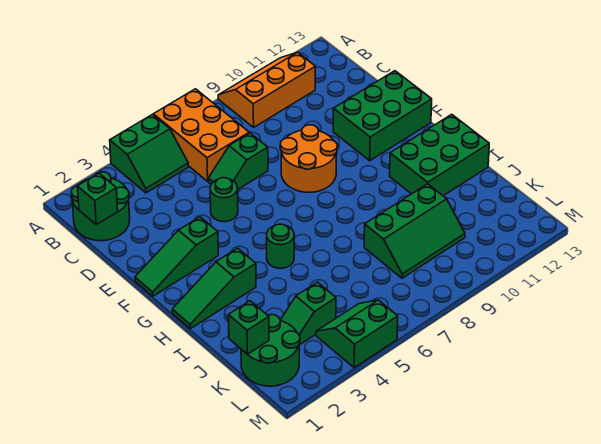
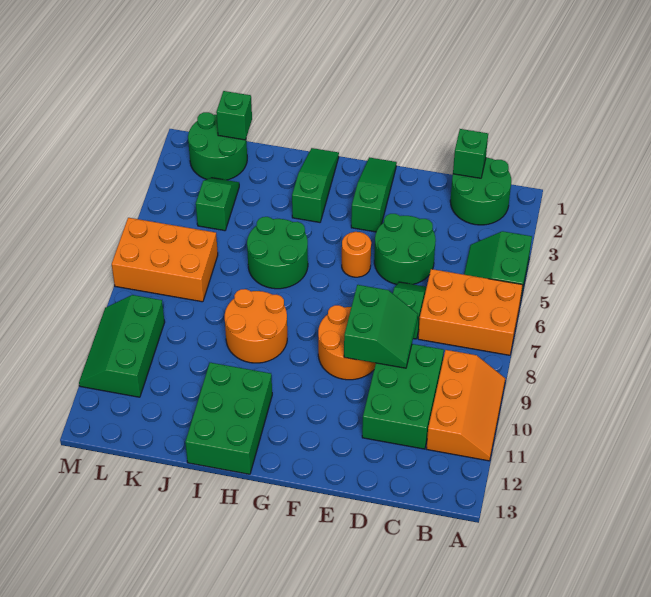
green 1x1 round brick [210,178,238,222] -> green 2x2 round brick [374,214,436,284]
green 2x3 brick [333,71,432,161] -> green 2x3 brick moved to [362,344,444,449]
none -> orange 1x1 round brick [342,232,371,277]
green 1x1 round brick [267,224,294,268] -> green 2x2 round brick [247,217,308,289]
none -> orange 2x2 round brick [225,289,287,363]
green 2x3 slope [364,184,465,278] -> green 2x3 slope moved to [79,295,165,397]
none -> orange 2x3 brick [112,218,218,302]
green 2x2 slope [316,300,398,368] -> green 2x2 slope moved to [344,285,418,368]

